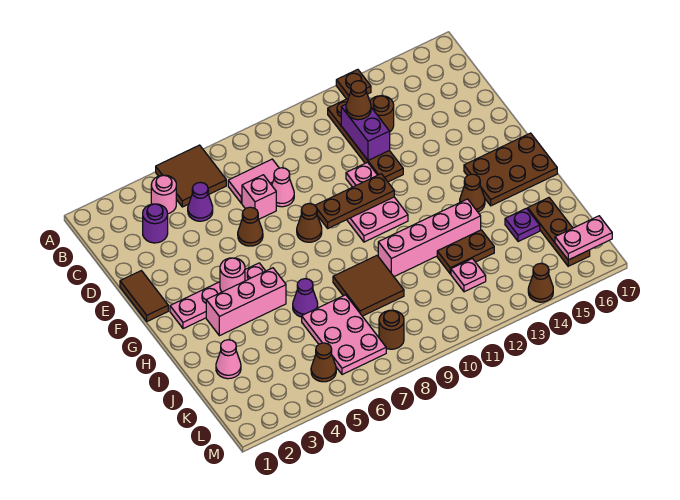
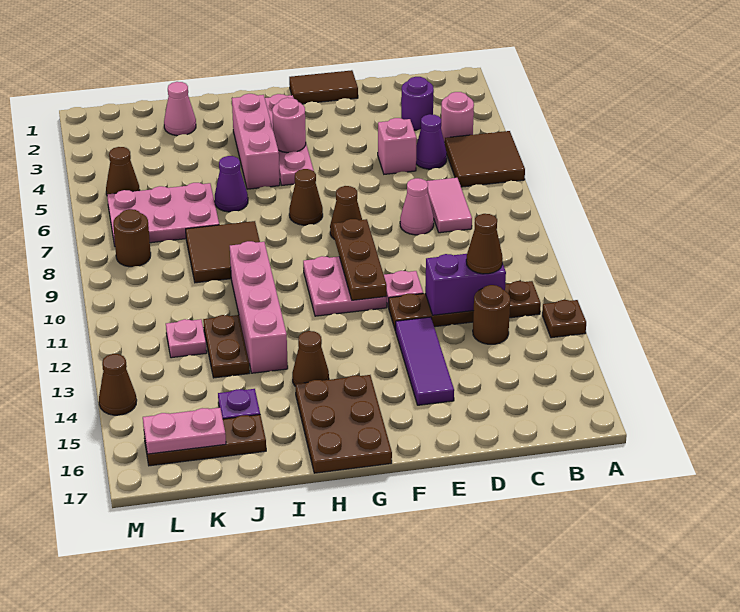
pink 1x1 brick [242,175,276,219] -> pink 1x1 brick moved to [378,118,417,174]
brown 1x1 cone [238,207,263,246] -> brown 1x1 cone moved to [289,169,323,225]
none -> purple 1x3 tile [396,317,454,405]
pink 1x2 plate [555,216,612,260] -> pink 1x2 plate turned to [143,408,226,454]

